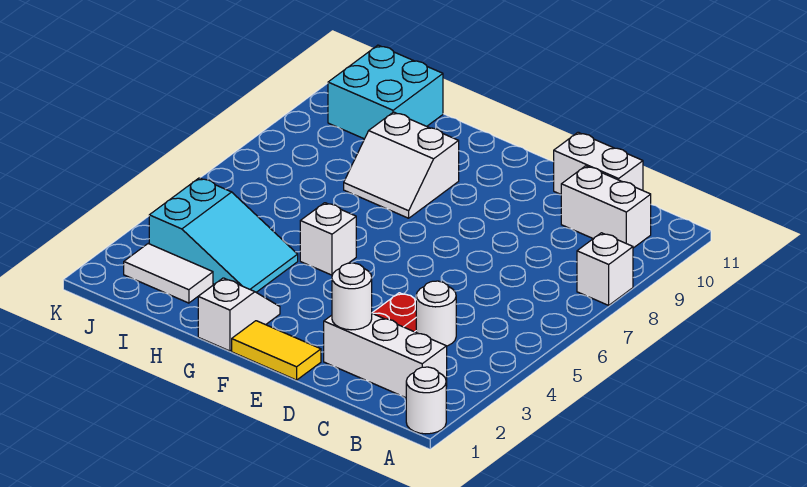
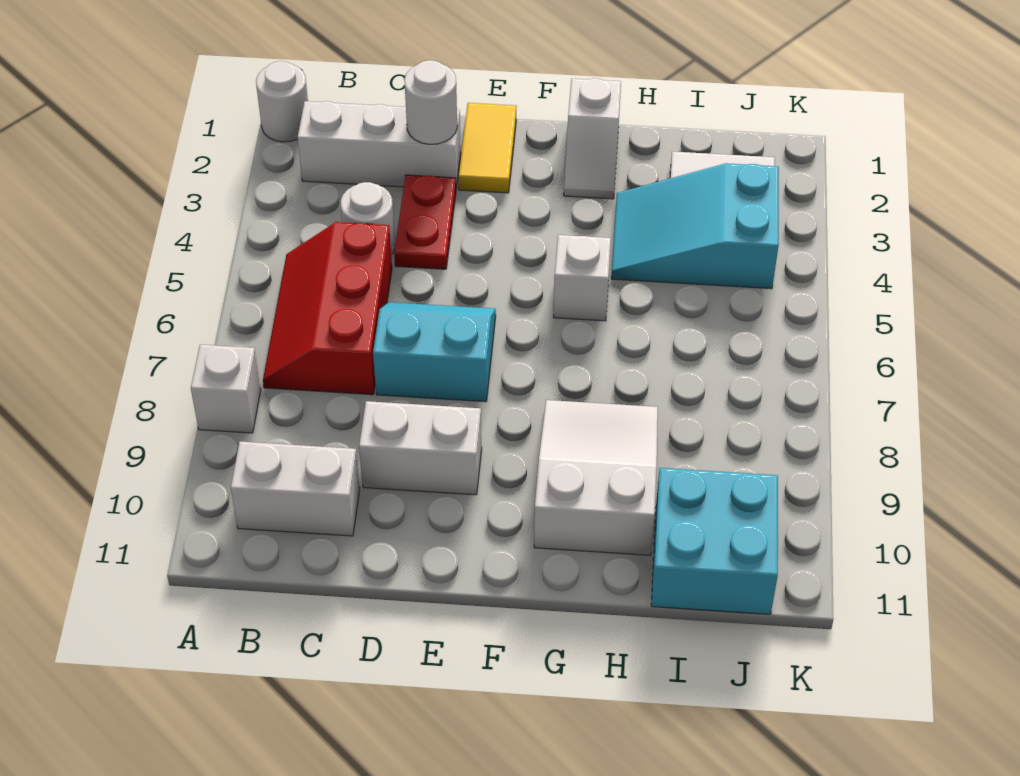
none -> red 2x3 slope [263,222,392,395]
white 1x2 brick [554,132,643,194] -> white 1x2 brick moved to [359,401,482,495]
none -> cyan 2x2 slope [373,302,496,402]
yellow 1x2 tile [232,321,321,380] -> yellow 1x2 tile turned to [458,103,517,193]
white 2x2 slope [344,112,459,218] -> white 2x3 slope [534,400,658,555]

